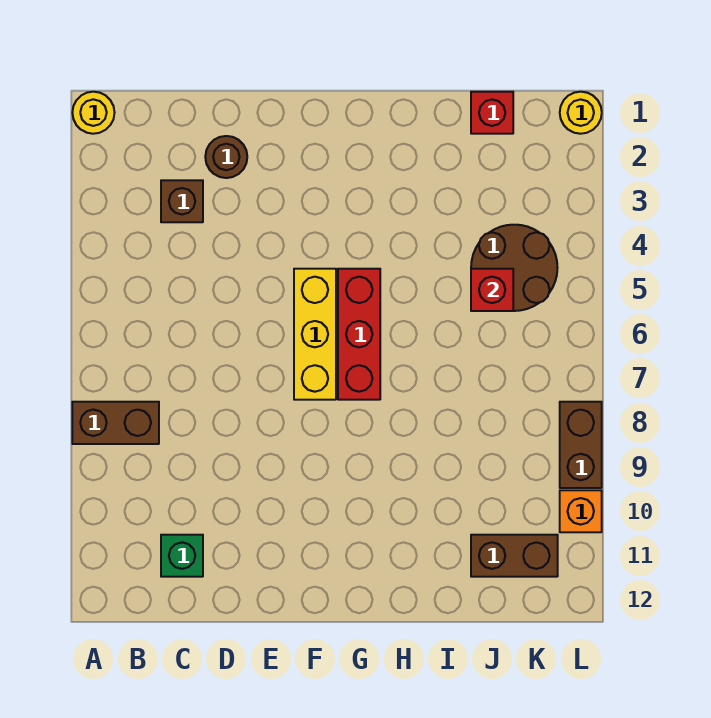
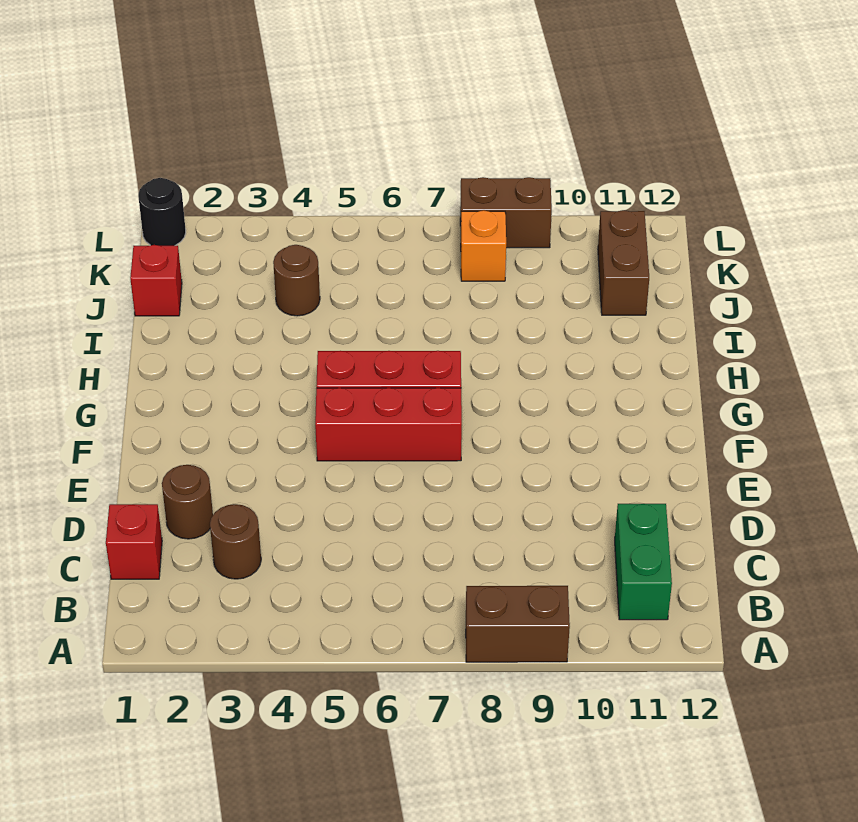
yellow 1x1 round brick [72,92,115,134] -> none
brown 1x2 brick [72,402,159,444] -> brown 1x2 brick turned to [466,586,570,662]
brown 1x1 brick [161,180,203,222] -> brown 1x1 round brick [210,504,261,579]
green 1x1 brick [161,535,203,577] -> green 1x2 brick [615,504,672,620]
yellow 1x3 brick [294,269,336,400] -> red 1x3 brick [315,388,462,461]
brown 2x2 round brick [471,225,558,311] -> brown 1x1 round brick [273,245,320,316]
red 1x1 brick [471,269,513,311] -> red 1x1 brick moved to [106,504,162,579]
yellow 1x1 round brick [560,92,602,134] -> black 1x1 round brick [138,178,186,246]
orange 1x1 brick [560,490,602,532] -> orange 1x1 brick moved to [461,210,506,281]

